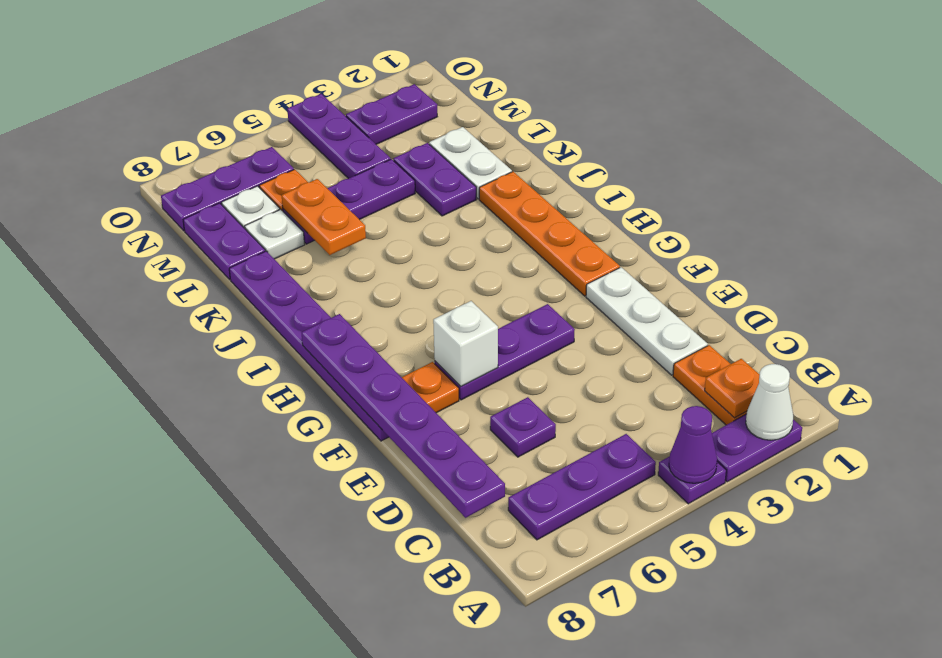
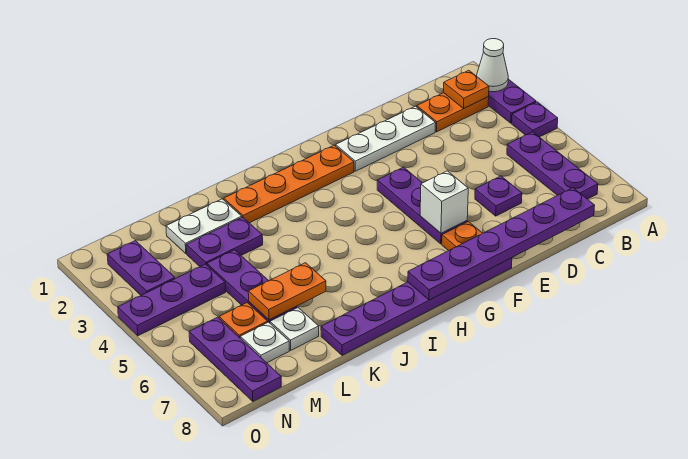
purple 1x1 cone [669,406,717,483] -> none
purple 1x2 plate [183,203,265,280] -> none

